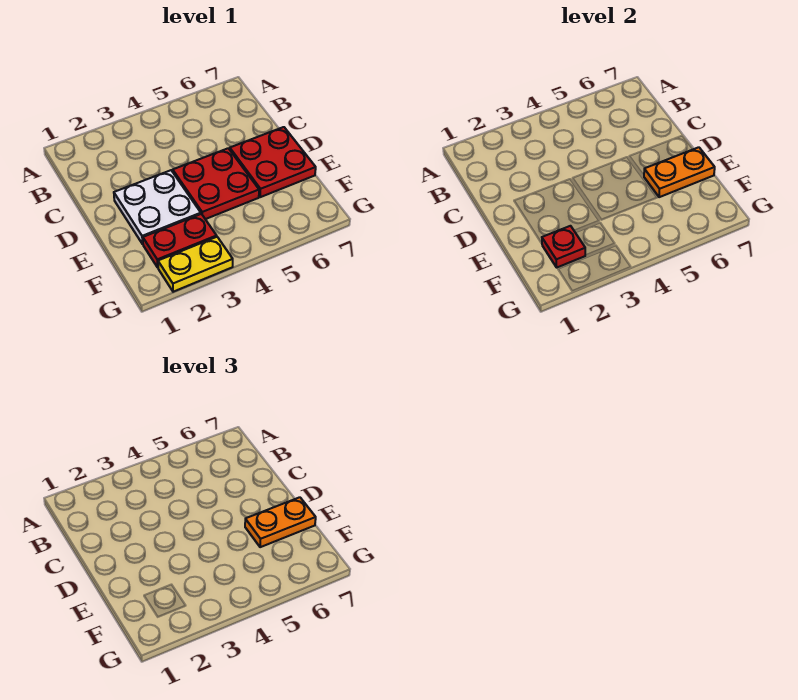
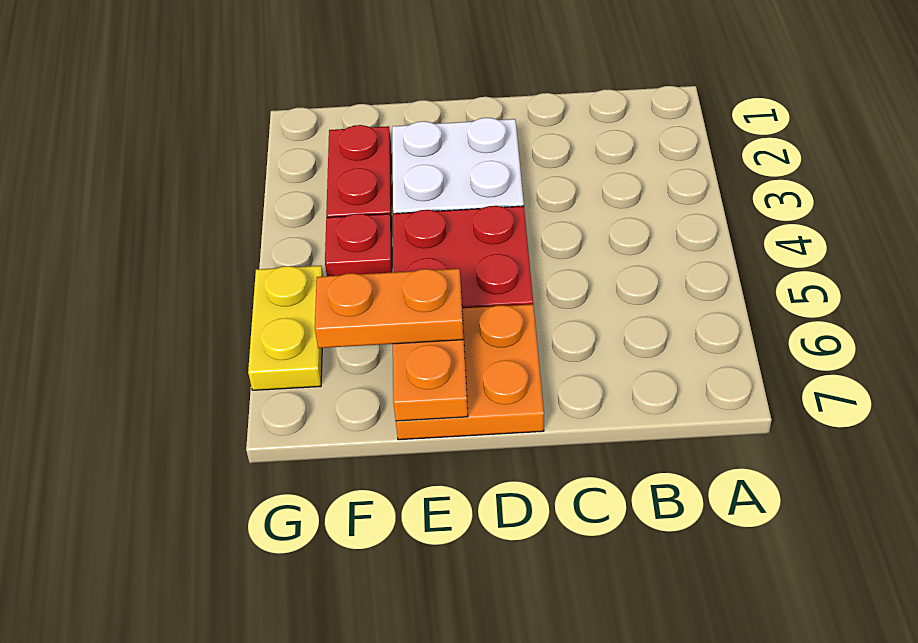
red 2x2 plate [230,127,316,197] -> orange 2x2 plate [396,304,544,440]
orange 1x2 plate [245,497,316,547] -> orange 1x2 plate turned to [315,269,464,348]
red 1x1 plate [542,226,585,267] -> red 1x1 plate moved to [325,214,392,276]
yellow 1x2 plate [158,237,233,292] -> yellow 1x2 plate moved to [248,266,323,390]

